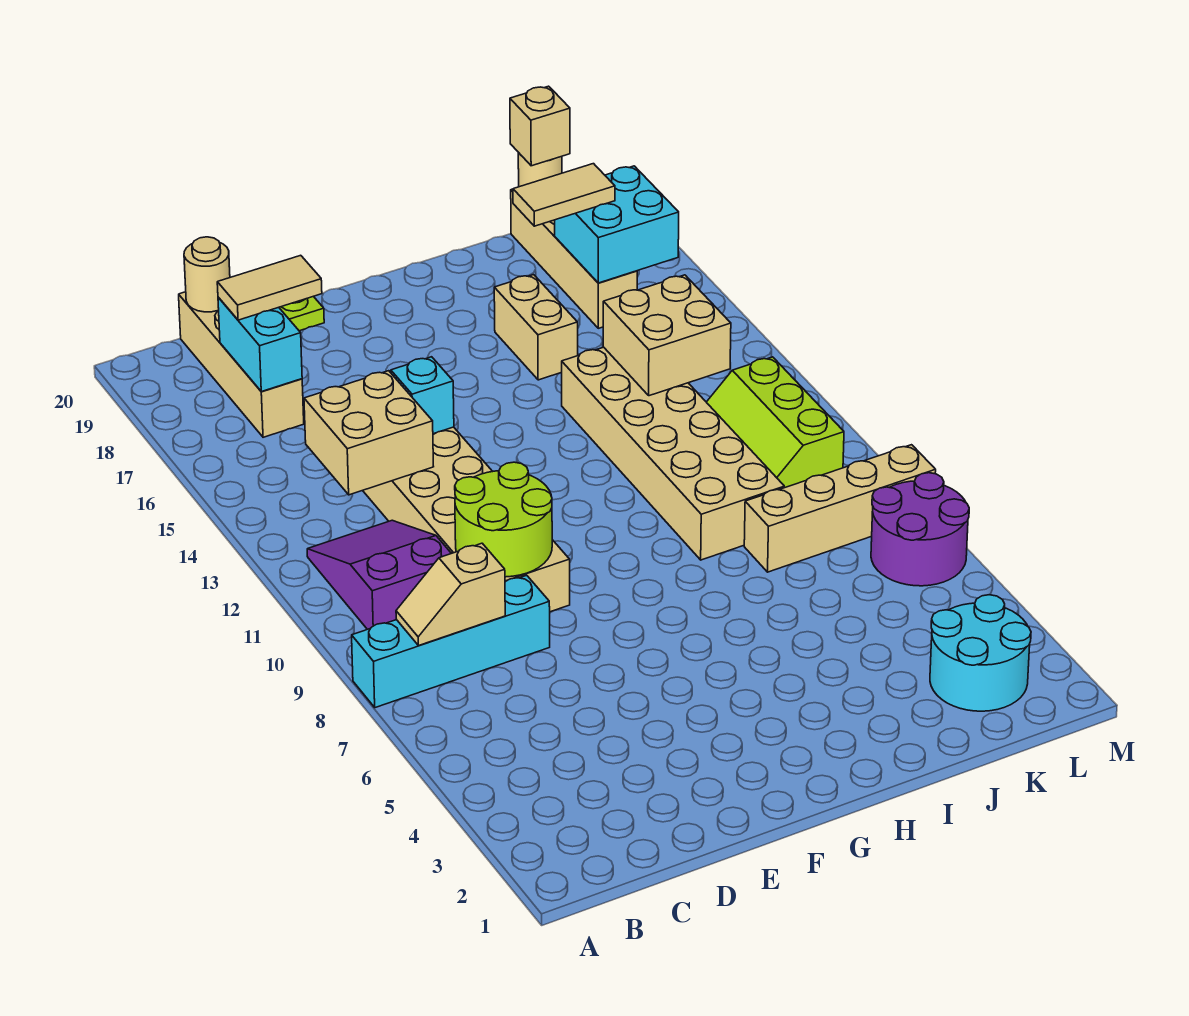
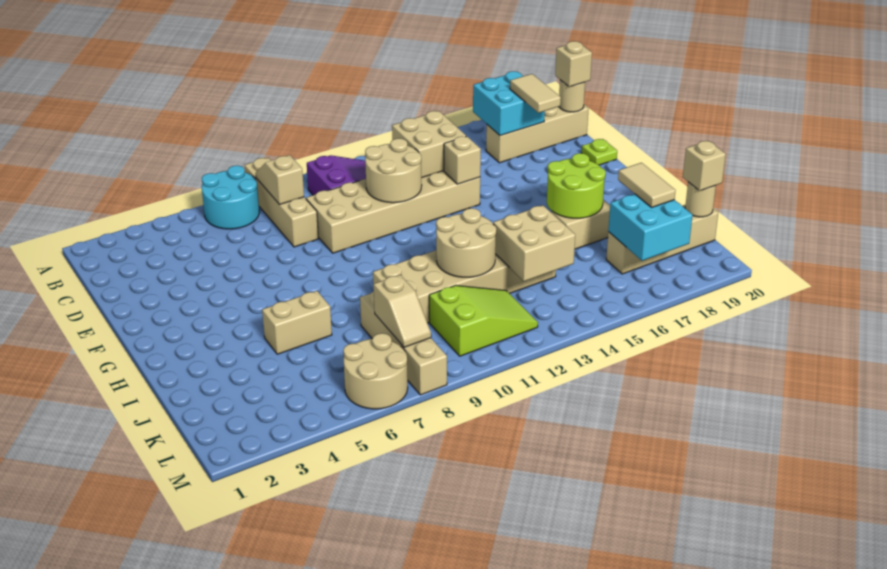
cyan 1x4 brick [352,575,550,708] -> tan 1x4 brick [245,158,318,247]
cyan 1x2 brick [218,297,302,392] -> cyan 2x2 brick [473,71,545,136]
none -> tan 1x1 brick [555,41,592,87]
lime 2x2 round brick [455,462,552,577] -> lime 2x2 round brick moved to [547,153,606,218]
none -> tan 2x2 round brick [365,138,422,203]
cyan 1x1 brick [391,357,454,434] -> tan 1x1 brick [444,136,481,184]
none -> tan 1x2 brick [262,291,332,354]
none -> tan 2x2 round brick [436,208,496,277]
cyan 2x2 round brick [930,595,1031,711] -> cyan 2x2 round brick moved to [202,166,259,229]
none -> tan 1x2 slope [374,275,431,347]
lime 2x3 slope [707,357,844,488] -> lime 2x3 slope turned to [429,285,538,356]
purple 2x2 round brick [871,473,969,586] -> tan 2x2 round brick [343,333,408,409]

